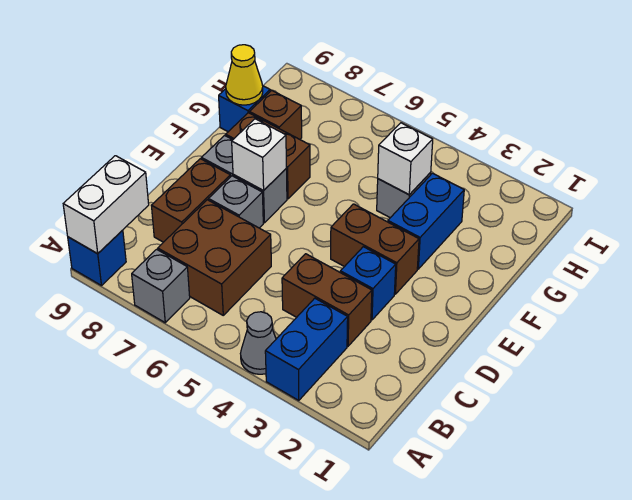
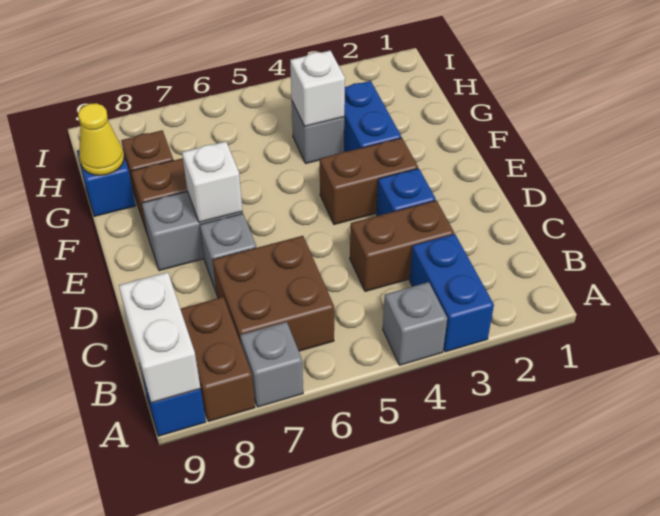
grey 1x1 cone [240,312,276,374] -> grey 1x1 brick [383,282,447,365]
brown 1x2 brick [151,159,230,242] -> brown 1x2 brick moved to [180,297,255,421]

